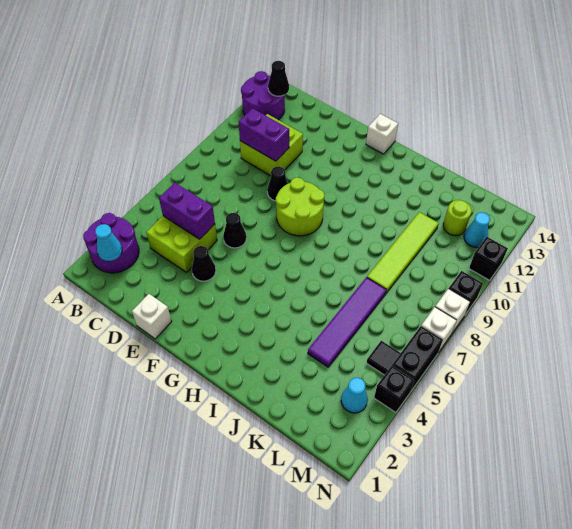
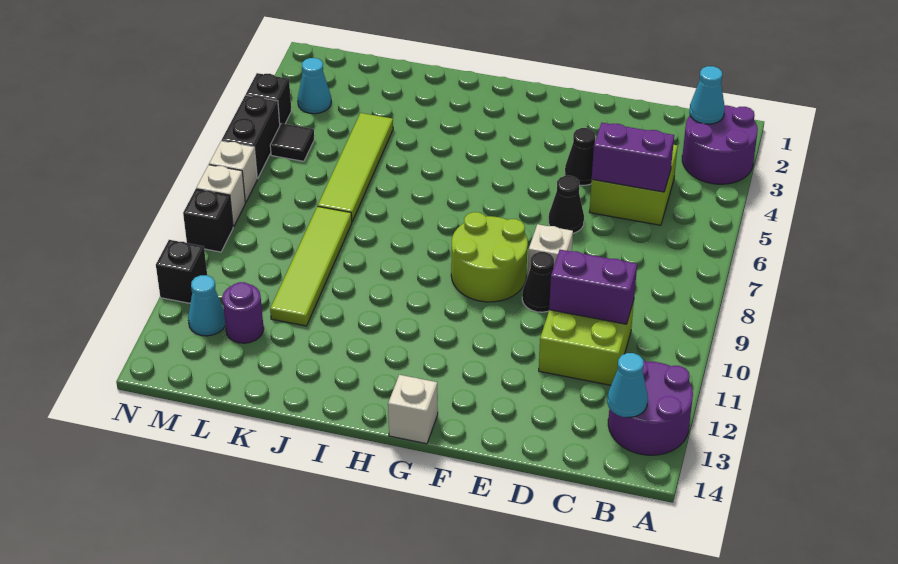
black 1x1 cone [268,61,289,96] -> cyan 1x1 cone [607,353,648,417]
white 1x1 brick [132,294,172,339] -> white 1x1 brick moved to [528,224,573,274]
purple 1x4 tile [308,277,386,367] -> lime 1x4 tile [318,113,393,221]
lime 1x1 round brick [443,200,472,236] -> purple 1x1 round brick [222,282,264,343]

